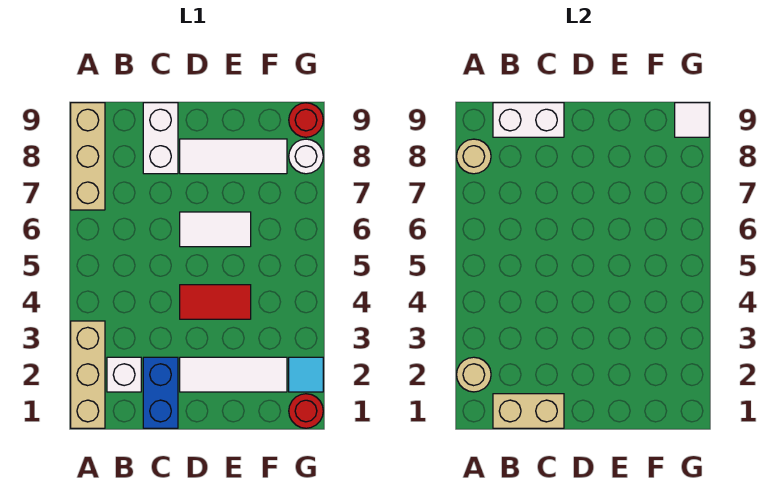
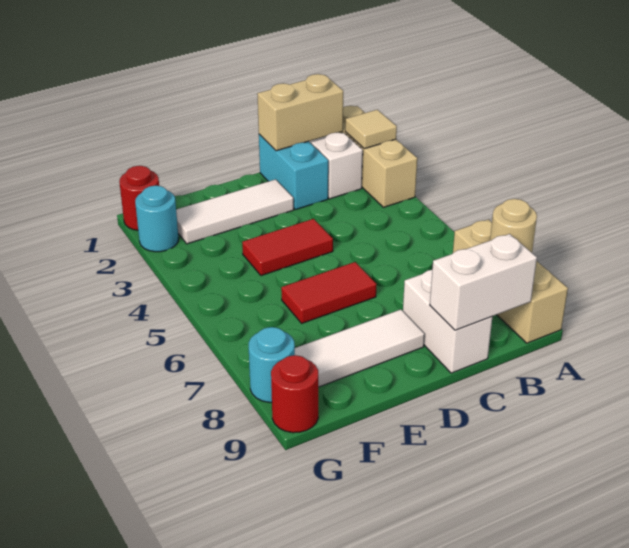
tan 1x1 round brick [457,357,491,392] -> tan 1x1 tile [345,110,397,149]
blue 1x2 brick [143,357,178,428] -> cyan 1x2 brick [259,134,328,210]
white 1x2 tile [180,212,251,247] -> red 1x2 tile [281,262,377,323]
cyan 1x1 tile [289,357,323,392] -> cyan 1x1 round brick [135,186,179,252]
white 1x1 round brick [289,139,323,174] -> cyan 1x1 round brick [249,327,295,403]
white 1x1 tile [675,103,709,137] -> none

